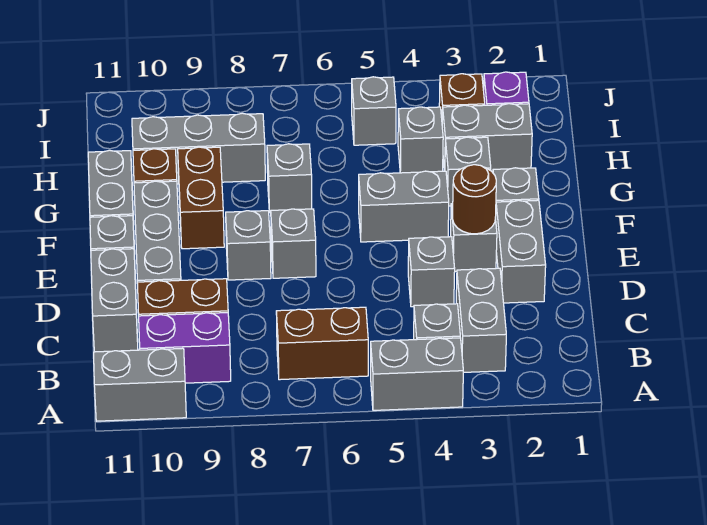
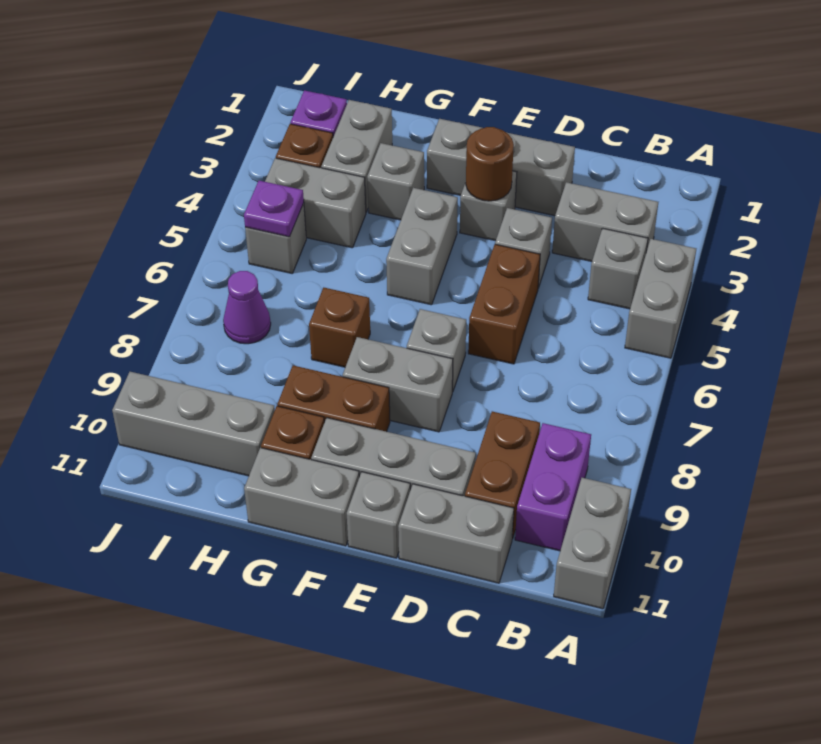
brown 1x2 brick [276,307,368,380] -> brown 1x2 brick moved to [468,244,540,364]
grey 1x1 brick [226,211,271,280] -> grey 1x2 brick [343,337,453,432]
grey 1x1 brick [267,144,312,213] -> brown 1x1 brick [309,288,370,367]
grey 1x1 brick [398,107,443,173] -> grey 1x2 brick [265,158,366,248]
grey 1x3 brick [132,113,265,184] -> grey 1x3 brick turned to [112,372,275,476]
none -> purple 1x1 plate [244,181,304,237]
none -> purple 1x1 cone [223,271,271,344]

